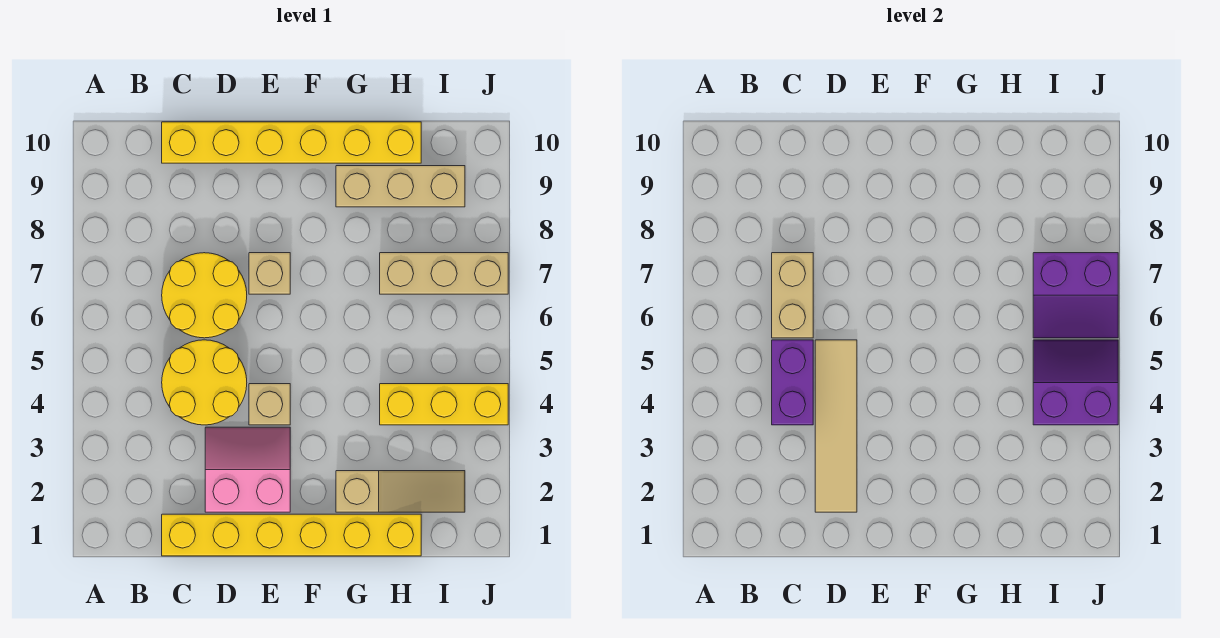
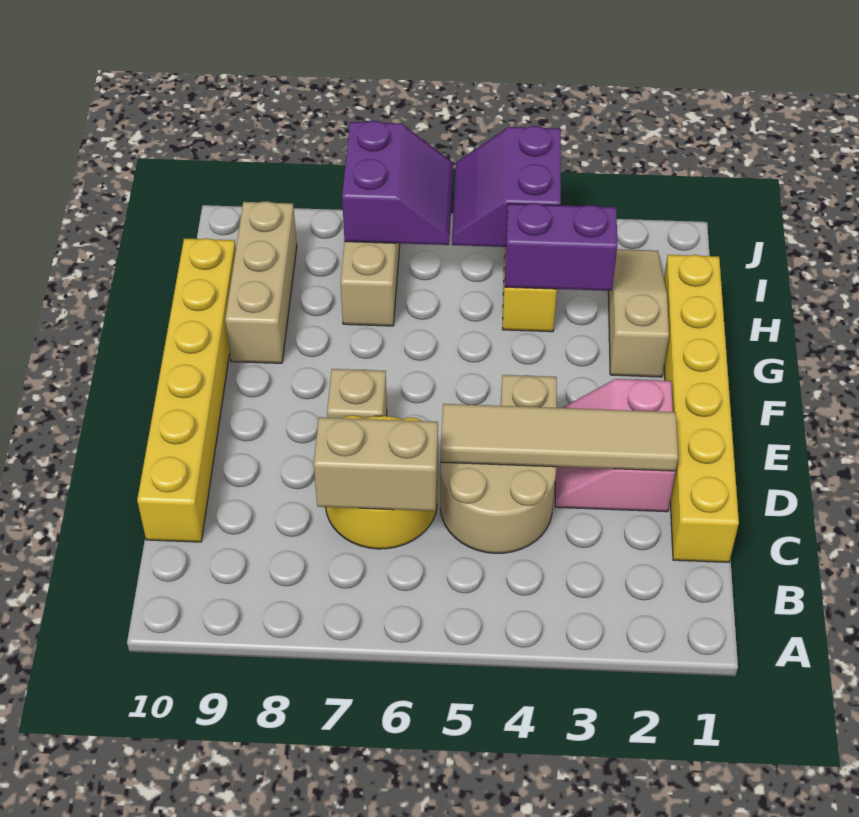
yellow 2x2 round brick [162,340,247,425] -> tan 2x2 round brick [440,462,556,553]
purple 1x2 brick [772,340,813,425] -> purple 1x2 brick moved to [505,203,617,291]

